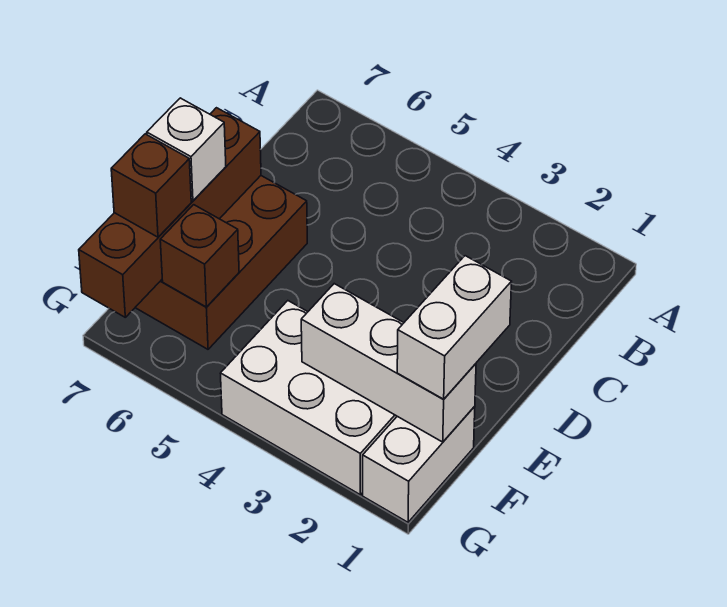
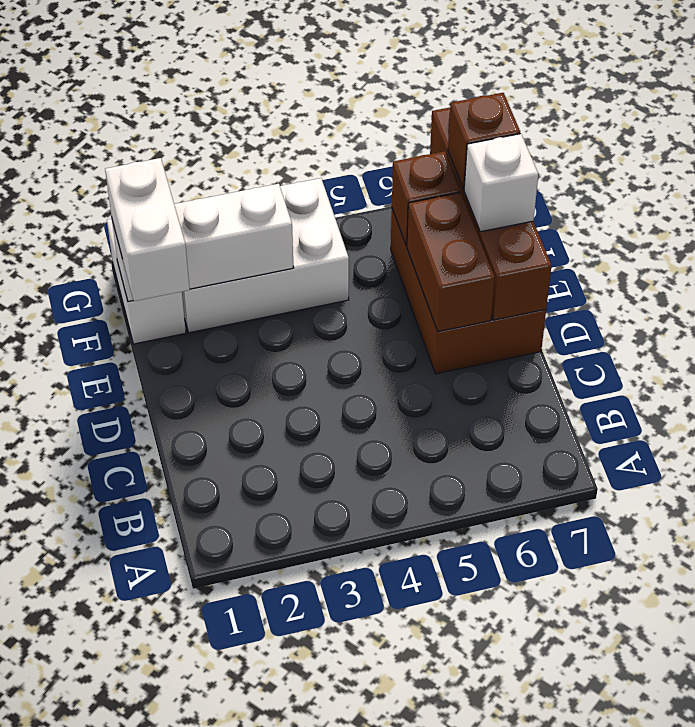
none -> brown 1x2 brick [407,193,495,332]

